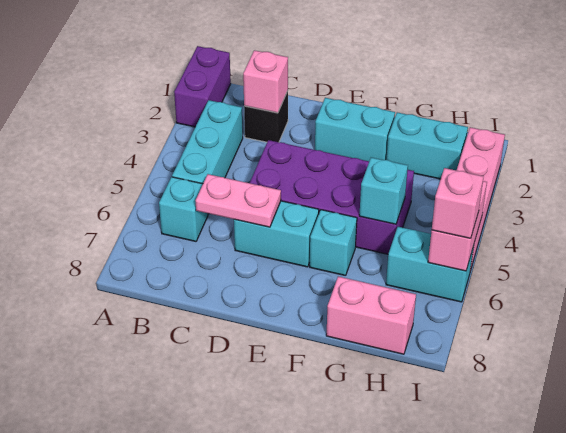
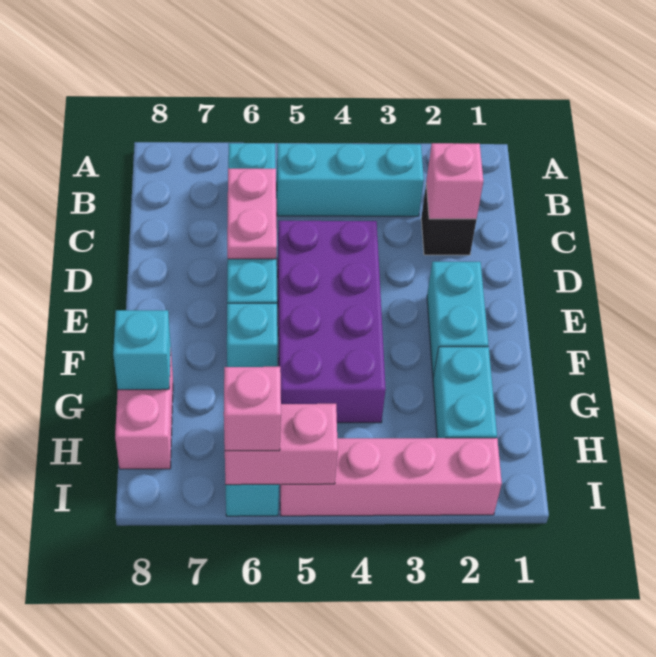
purple 1x2 brick [174,46,231,127] -> none
cyan 1x1 brick [359,157,408,224] -> cyan 1x1 brick moved to [113,310,171,390]

